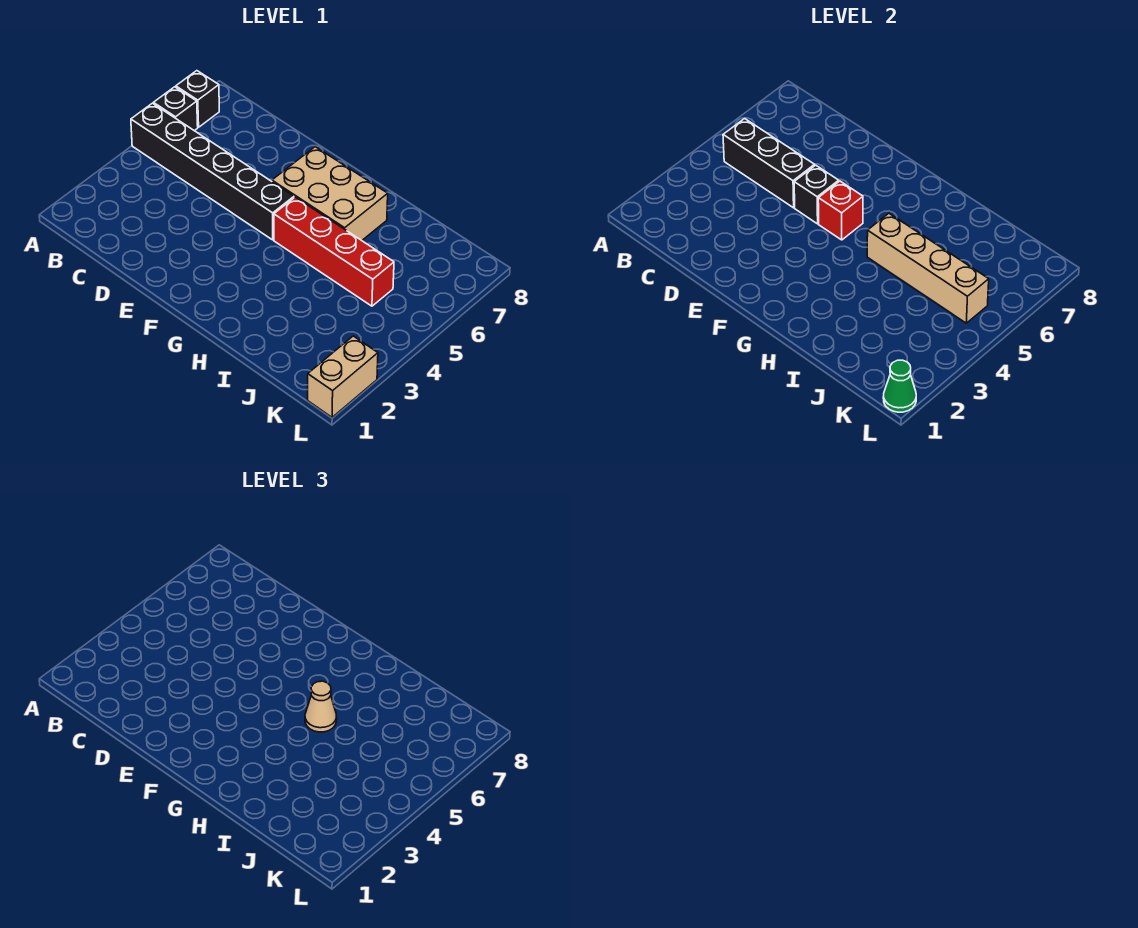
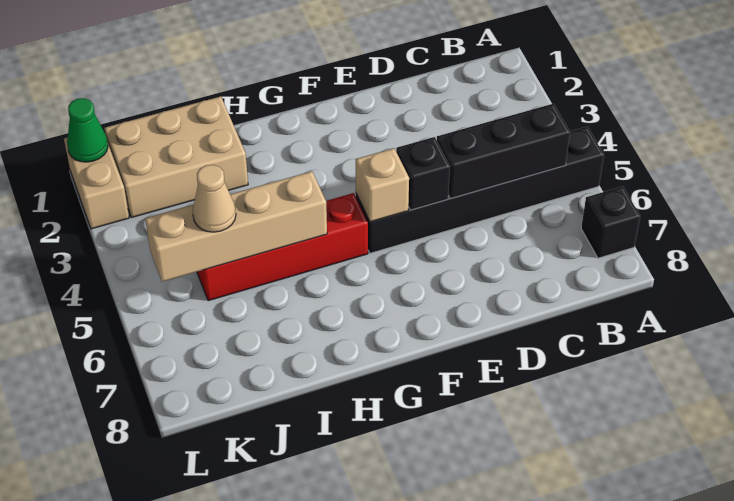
black 1x1 brick [153,87,198,131] -> none
red 1x1 brick [818,181,863,240] -> tan 1x1 brick [356,148,409,222]
tan 2x3 brick [272,147,388,240] -> tan 2x3 brick moved to [104,96,248,218]
tan 1x1 cone [305,681,337,732] -> tan 1x1 cone moved to [193,165,236,232]

